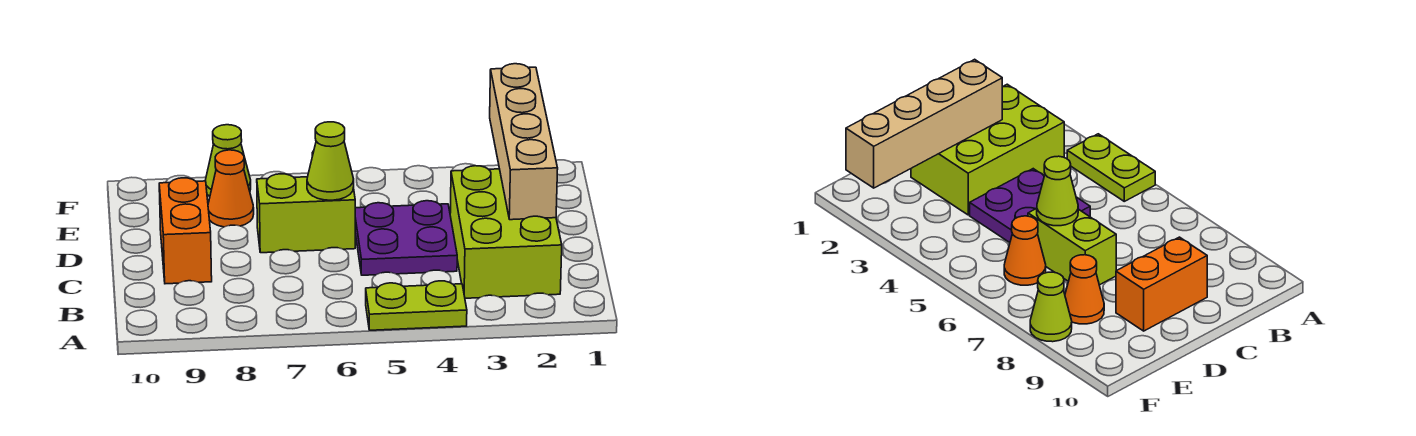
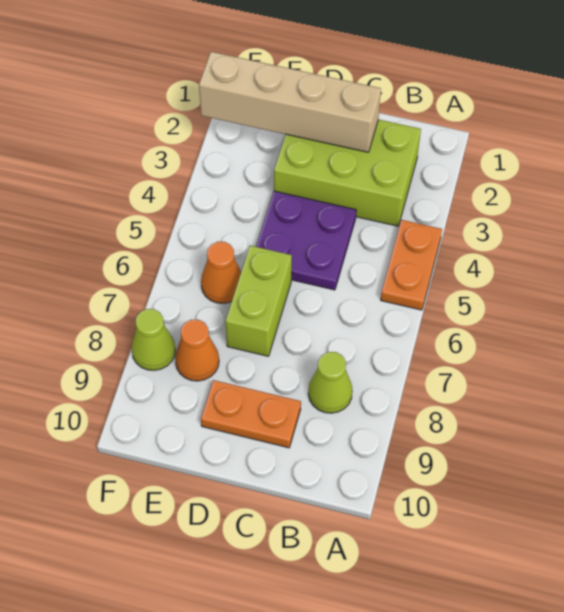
lime 1x2 plate [366,281,467,330] -> orange 1x2 plate [381,220,442,310]
orange 1x2 brick [159,178,212,284] -> orange 1x2 plate [201,380,301,448]
lime 1x1 cone [307,122,354,200] -> lime 1x1 cone moved to [308,352,352,413]

